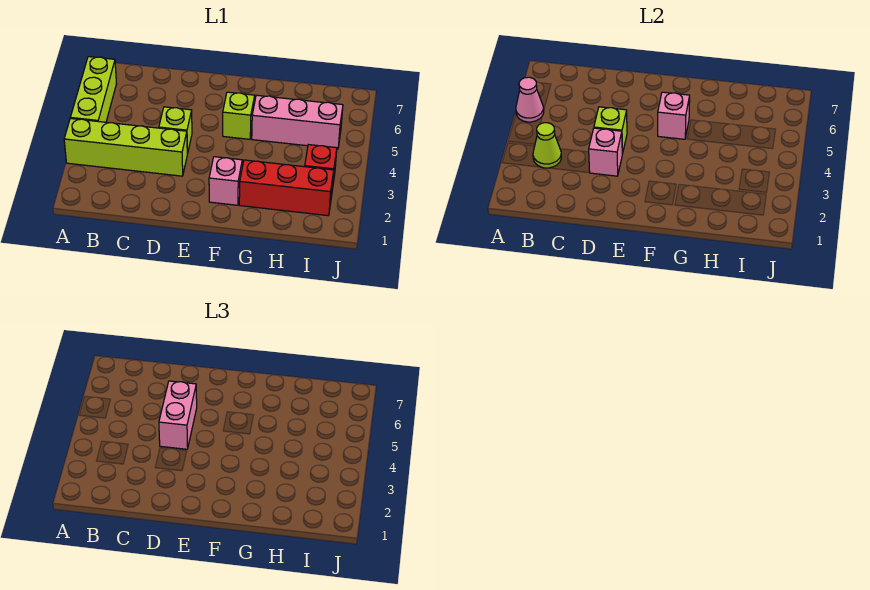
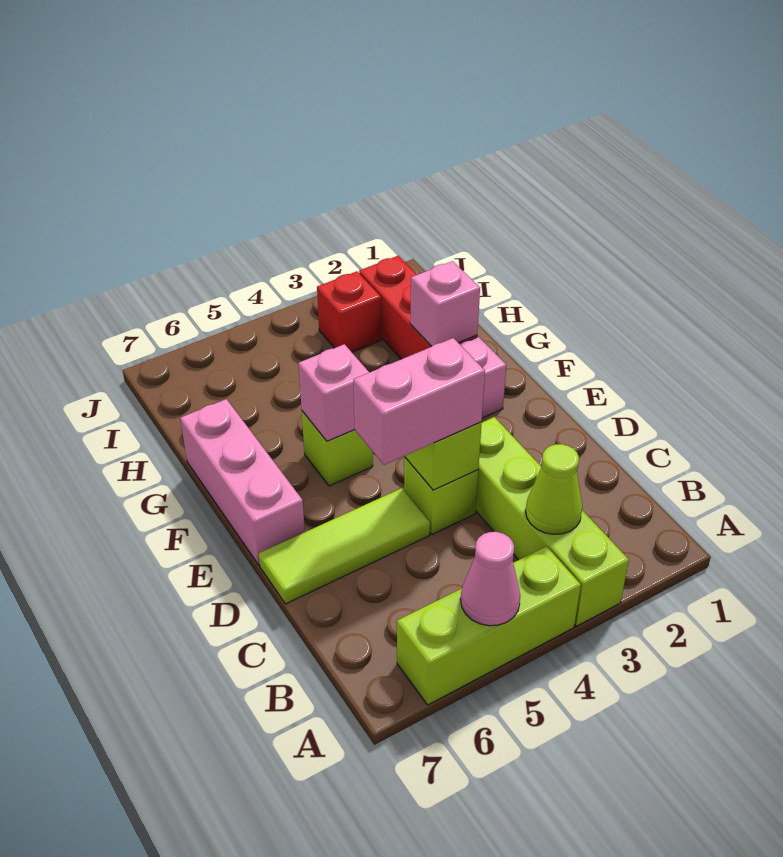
pink 1x1 brick [589,128,622,176] -> pink 1x1 brick moved to [410,261,480,346]
none -> lime 1x3 tile [259,488,430,604]
pink 1x3 brick [252,95,343,149] -> pink 1x3 brick moved to [180,399,305,565]

